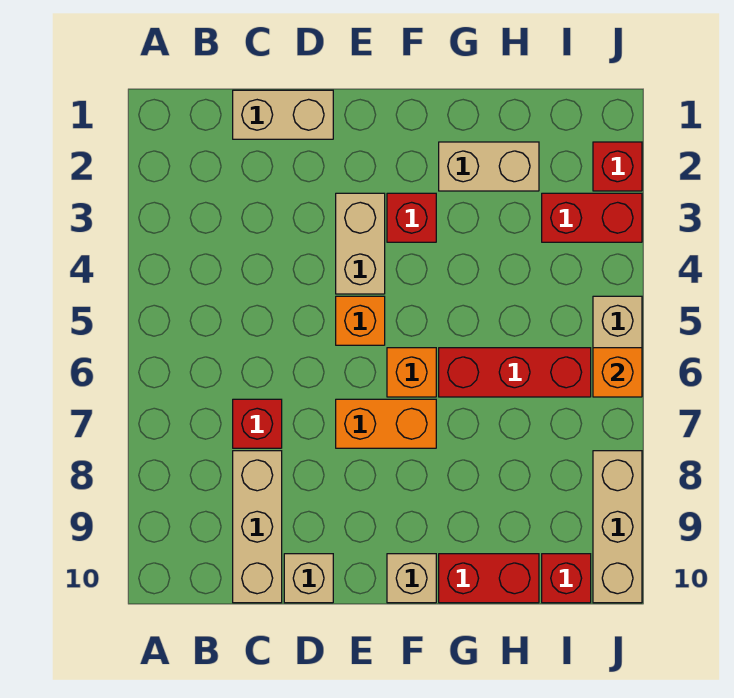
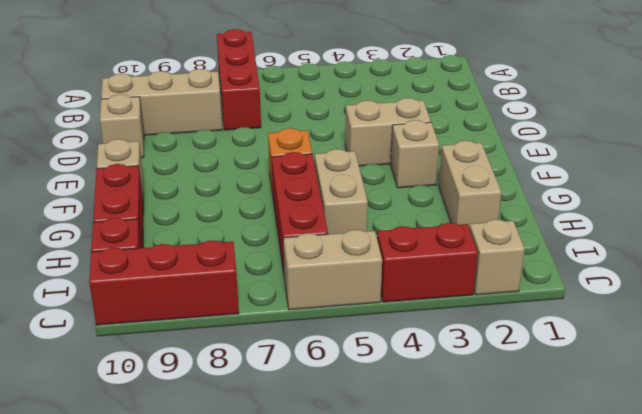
tan 1x2 brick [233,90,333,139] -> tan 1x2 brick moved to [315,149,368,234]
red 1x1 brick [233,399,282,448] -> red 1x3 brick [217,29,261,130]
orange 1x1 brick [336,296,385,345] -> none
orange 1x2 brick [336,399,436,448] -> none
red 1x1 brick [387,193,436,242] -> tan 1x1 brick [391,120,439,188]
red 1x2 brick [542,193,642,242] -> red 1x2 brick turned to [377,223,478,302]
red 1x1 brick [593,142,642,191] -> tan 1x1 brick [469,219,525,295]
orange 1x1 brick [593,348,642,397] -> none
tan 1x3 brick [593,451,642,603] -> red 1x3 brick [89,240,239,325]

